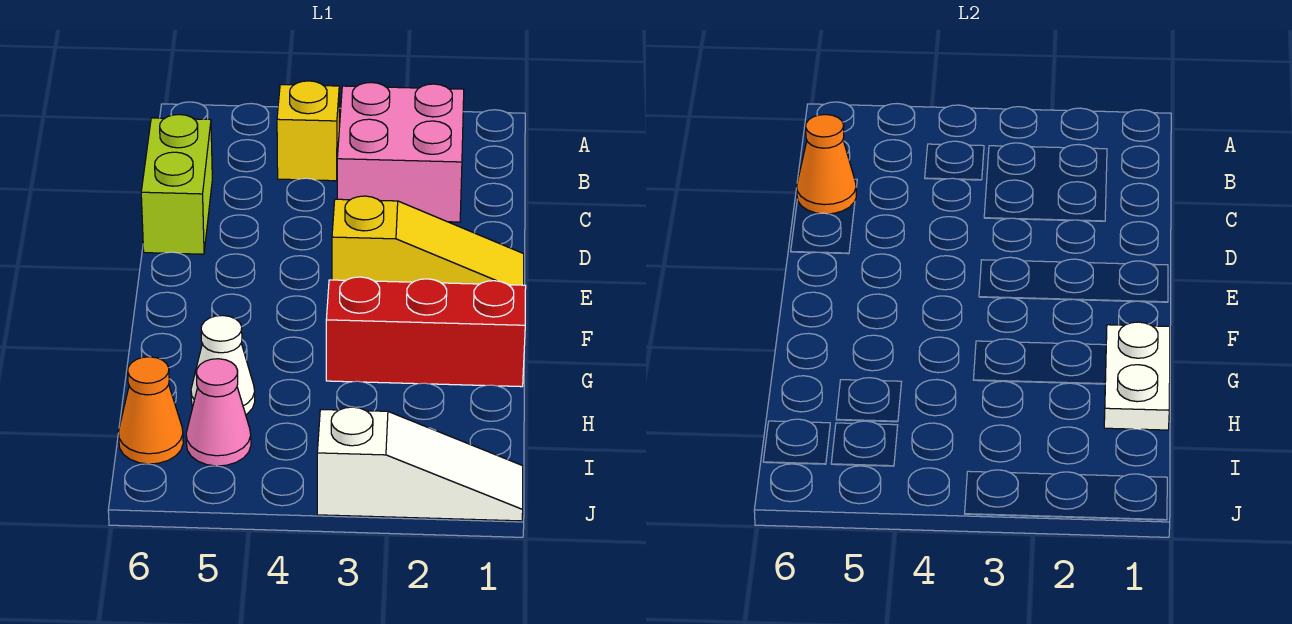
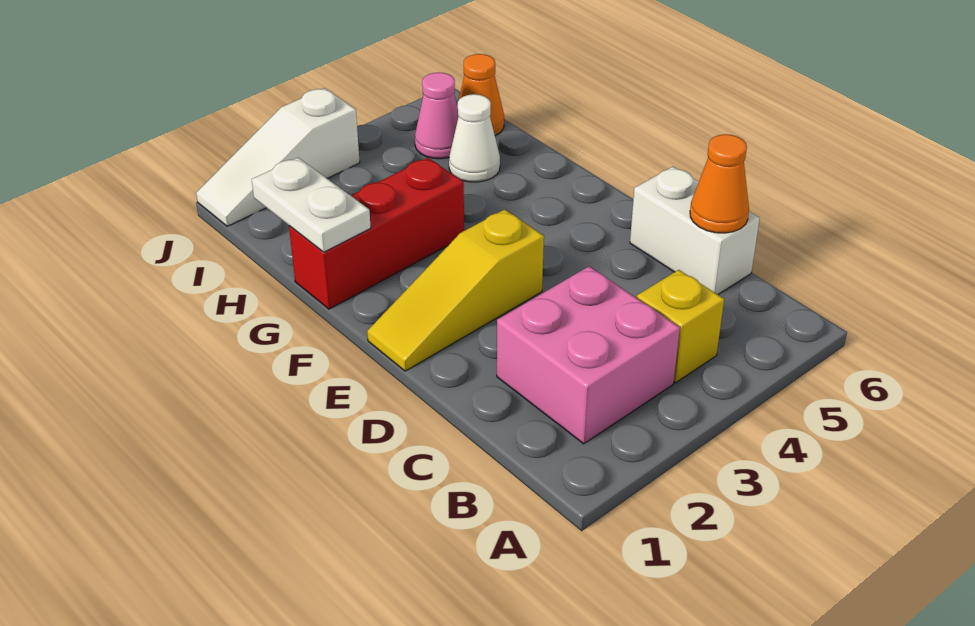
lime 1x2 brick [141,115,212,254] -> white 1x2 brick [630,167,760,294]

